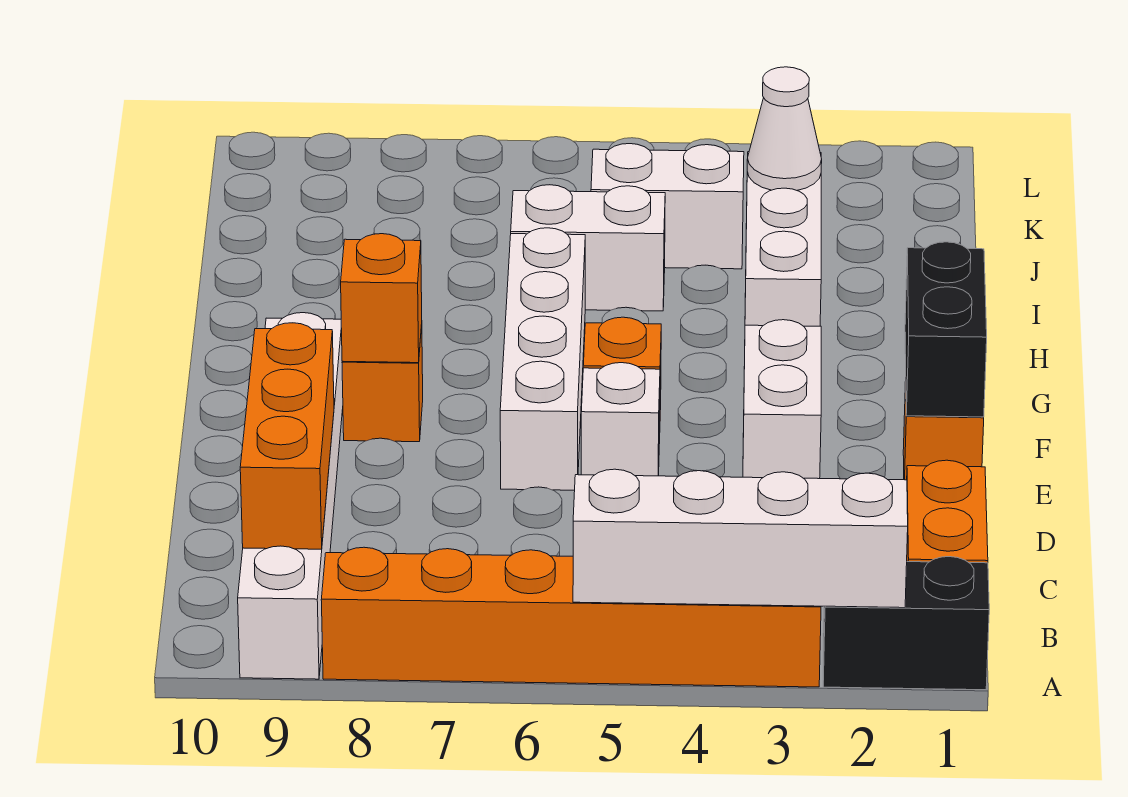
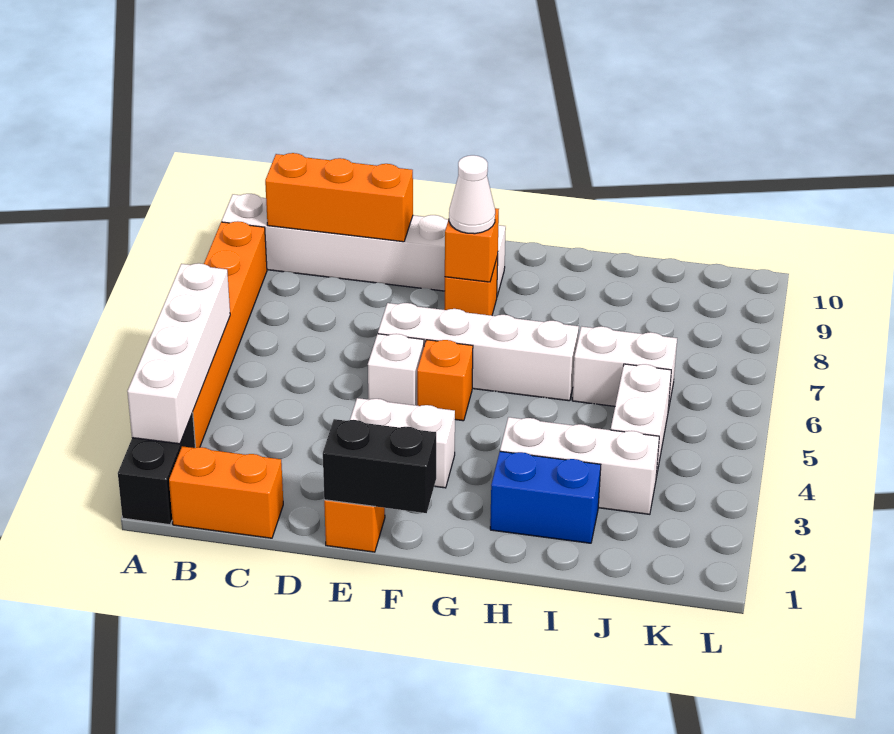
none -> blue 1x2 brick [490,451,601,543]
white 1x2 brick [511,185,665,311] -> white 1x2 brick turned to [572,326,677,410]
white 1x1 cone [747,67,822,190] -> white 1x1 cone moved to [449,155,495,234]

